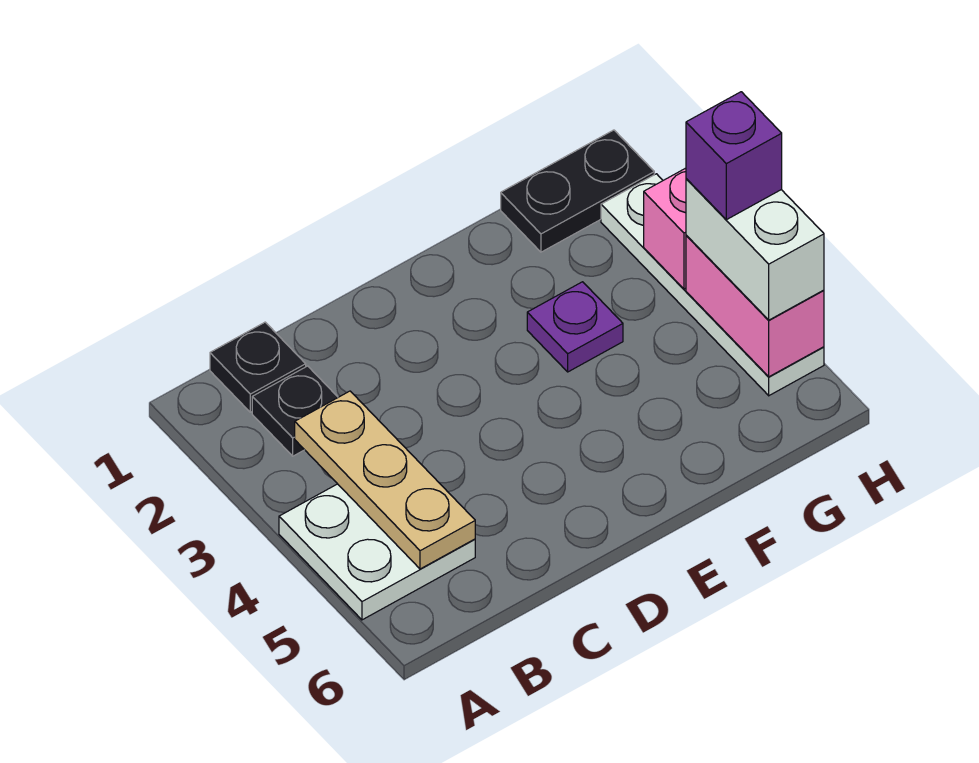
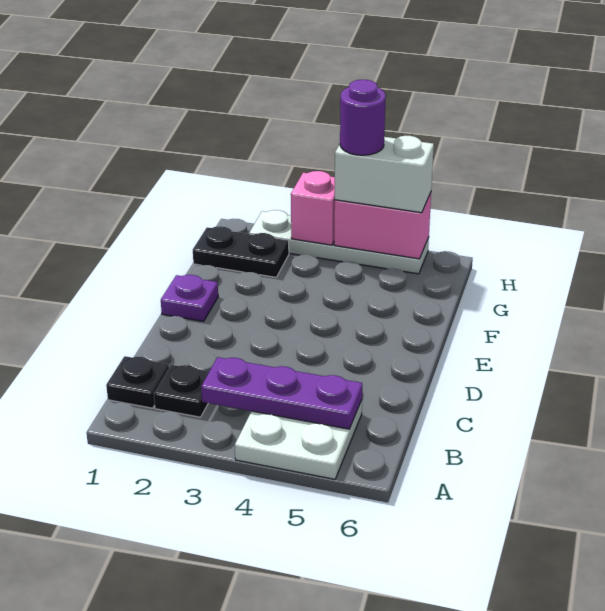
tan 1x3 plate [295,391,475,569] -> purple 1x3 plate [201,357,362,429]
purple 1x1 plate [527,282,623,372] -> purple 1x1 plate moved to [161,275,218,321]
black 1x2 plate [501,130,654,252] -> black 1x2 plate turned to [193,226,289,277]
purple 1x1 brick [686,92,782,220] -> purple 1x1 round brick [340,80,386,155]

